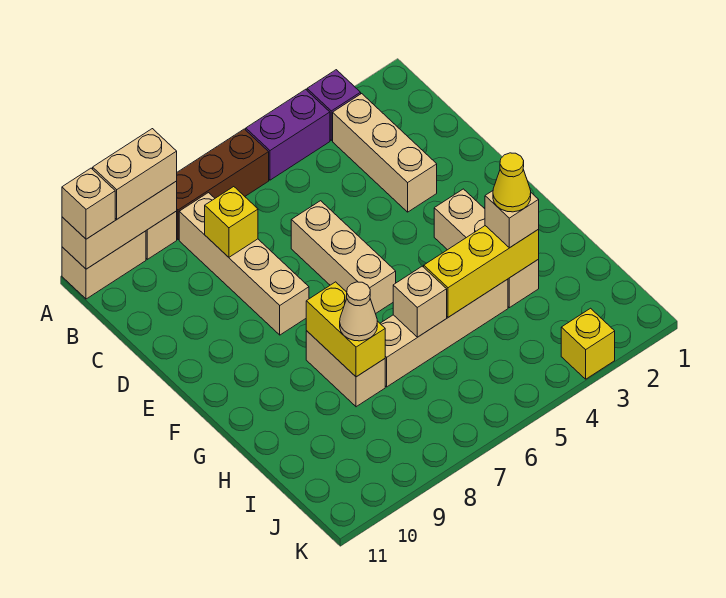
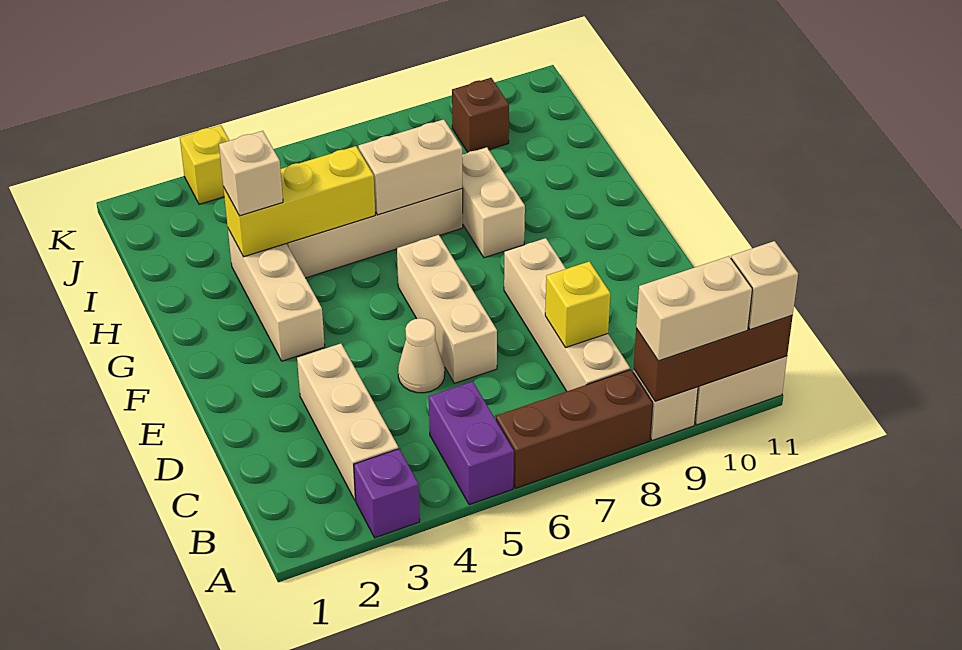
purple 1x2 brick [246,89,330,180] -> purple 1x2 brick turned to [429,381,514,505]
tan 1x3 brick [62,181,177,269] -> brown 1x3 brick [634,315,793,401]
yellow 1x2 brick [306,282,385,377] -> none
yellow 1x1 cone [493,153,531,212] -> none
tan 1x1 brick [393,266,447,337] -> tan 1x2 brick [358,119,462,215]
tan 1x1 cone [340,282,377,341] -> tan 1x1 cone moved to [398,318,445,393]
none -> brown 1x1 brick [452,78,509,152]

